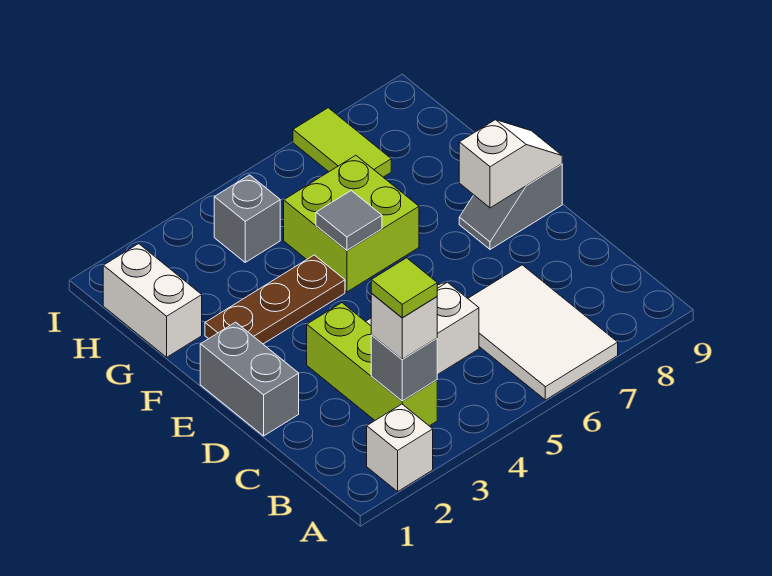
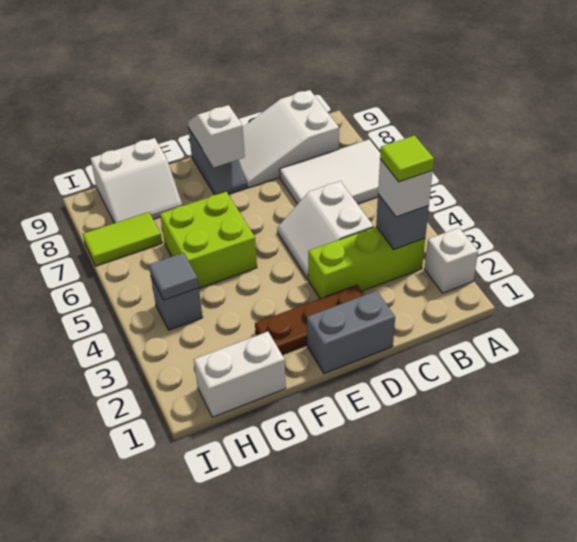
none -> white 2x3 slope [239,90,339,188]
brown 1x3 plate [205,255,345,344] -> brown 1x3 plate turned to [255,285,364,354]
grey 1x1 tile [316,191,382,250] -> grey 1x1 tile moved to [149,253,199,300]
none -> white 2x2 slope [90,138,182,223]

